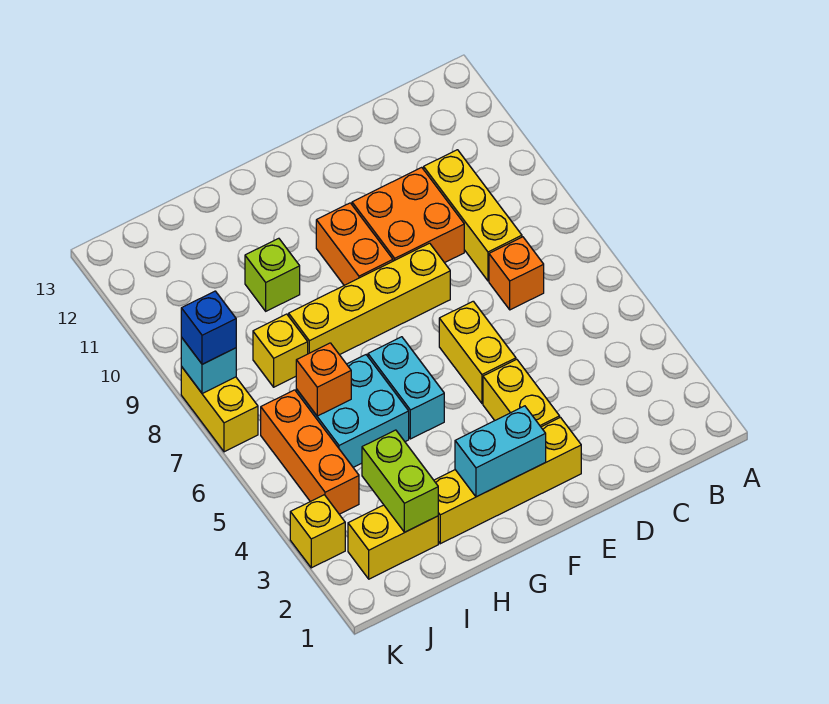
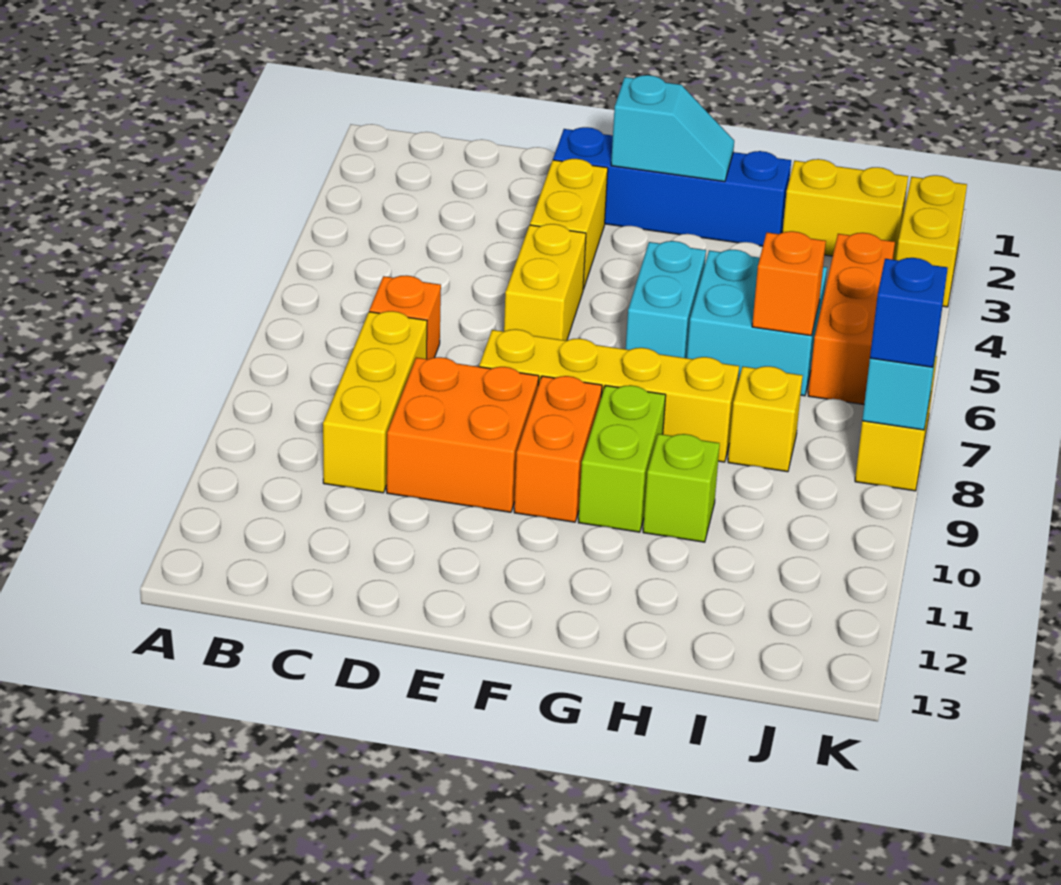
yellow 1x4 brick [434,417,581,544] -> blue 1x4 brick [553,127,791,246]
cyan 1x2 brick [455,406,546,497] -> cyan 1x2 slope [611,75,734,182]
lime 1x2 brick [362,430,438,532] -> lime 1x2 brick moved to [578,385,666,532]
yellow 1x1 brick [290,495,345,568] -> yellow 1x2 brick [896,175,967,307]

